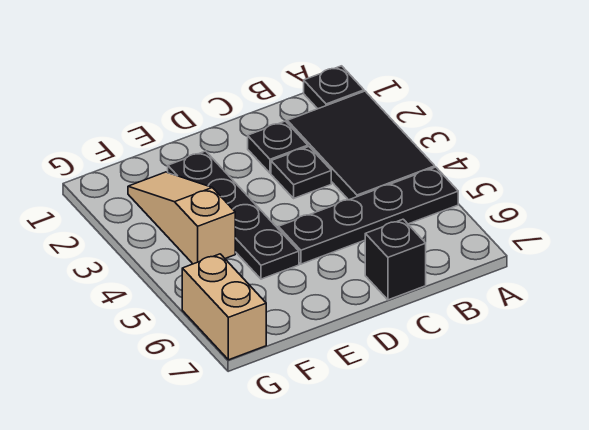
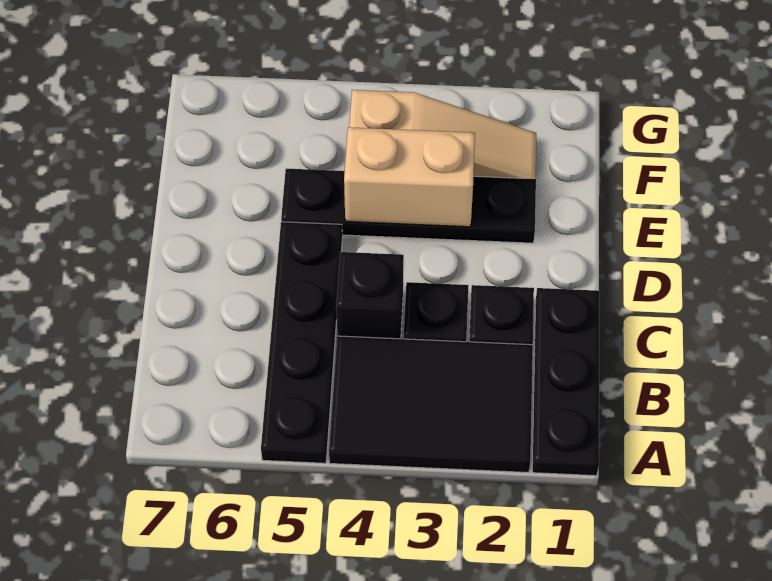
black 1x1 plate [304,66,364,109] -> black 1x3 plate [532,288,599,476]
black 1x1 brick [365,219,426,300] -> black 1x1 brick moved to [336,252,404,339]
tan 1x2 brick [182,254,266,360] -> tan 1x2 brick moved to [344,127,475,227]

